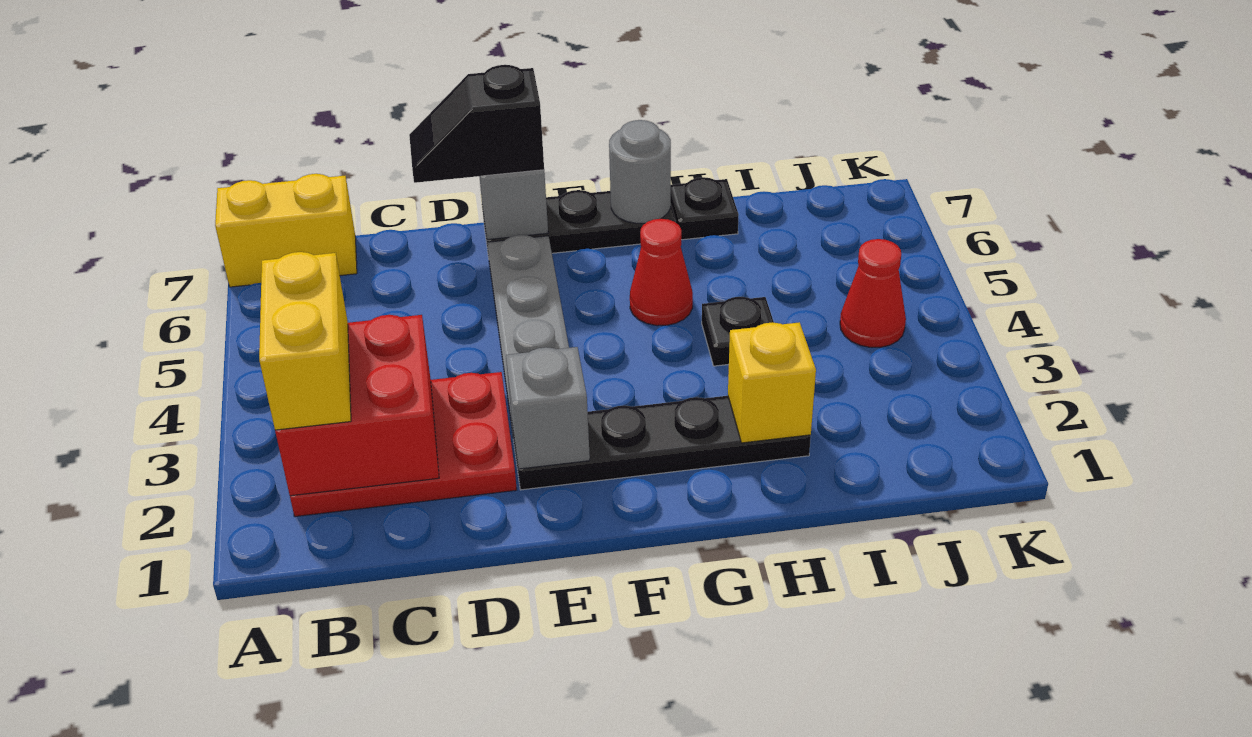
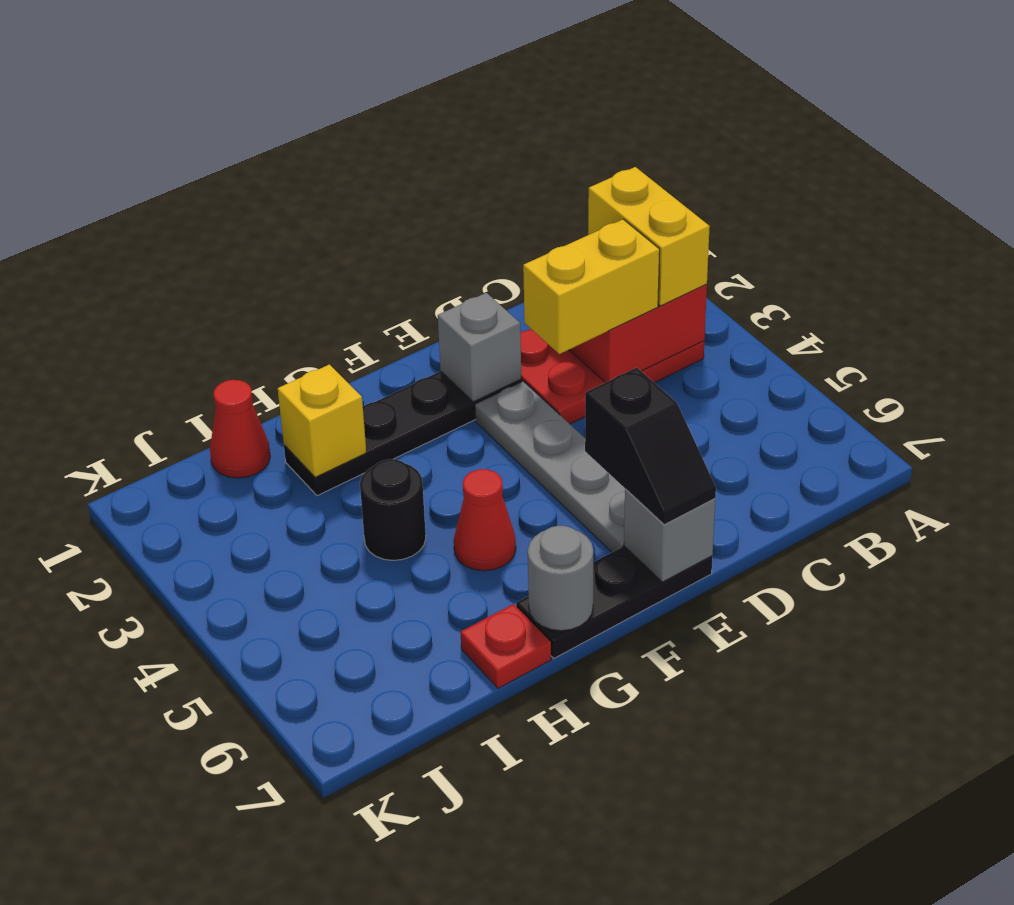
yellow 1x2 brick [215,174,357,287] -> yellow 1x2 brick moved to [523,219,660,354]
black 1x2 slope [409,65,544,183] -> black 1x2 slope turned to [585,368,716,525]
black 1x1 plate [702,297,774,366] -> black 1x1 round brick [360,459,426,560]
black 1x1 plate [671,177,739,240] -> red 1x1 plate [460,604,551,688]
red 1x1 cone [840,239,906,347] -> red 1x1 cone moved to [210,380,270,478]

